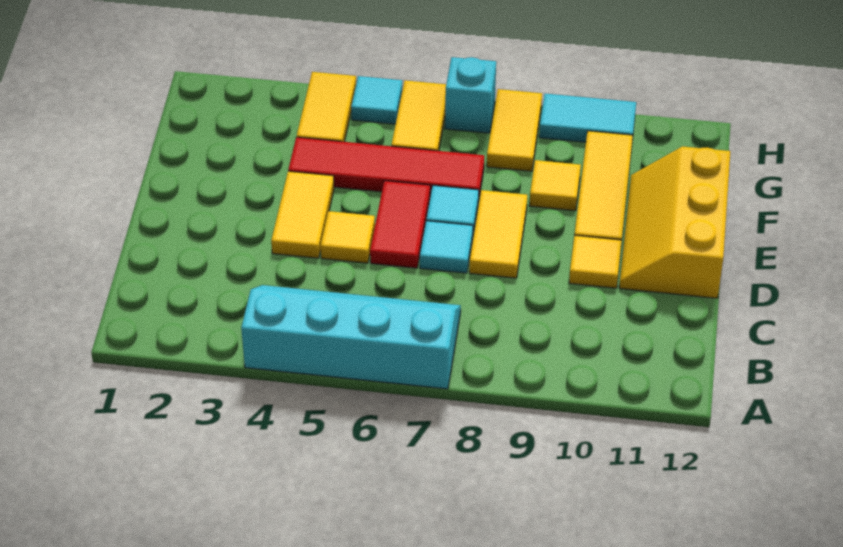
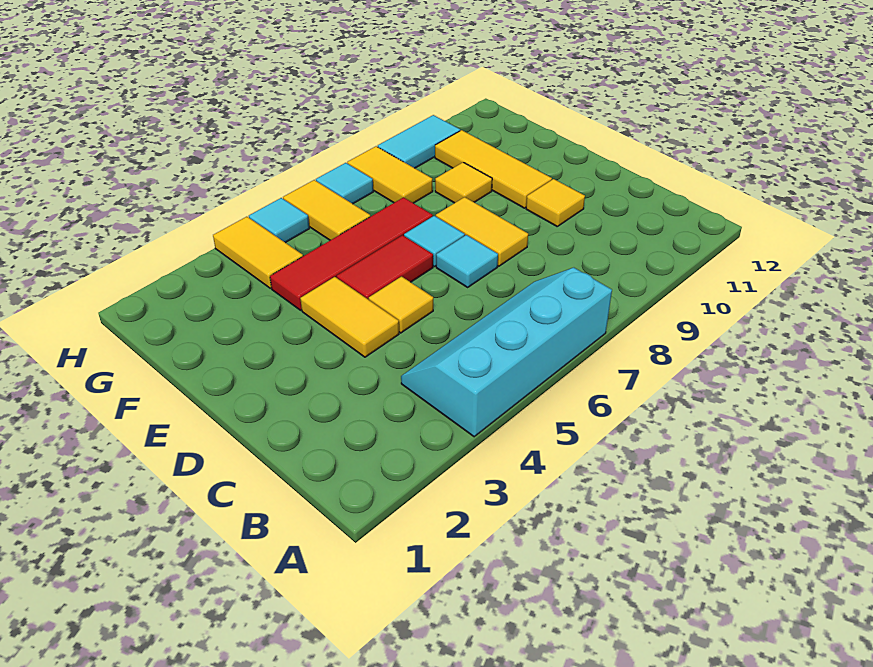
red 1x2 tile [370,181,430,268] -> red 1x2 tile turned to [337,235,433,300]
yellow 2x3 slope [619,146,731,298] -> none
cyan 1x1 brick [445,57,496,133] -> cyan 1x1 tile [316,163,373,204]

